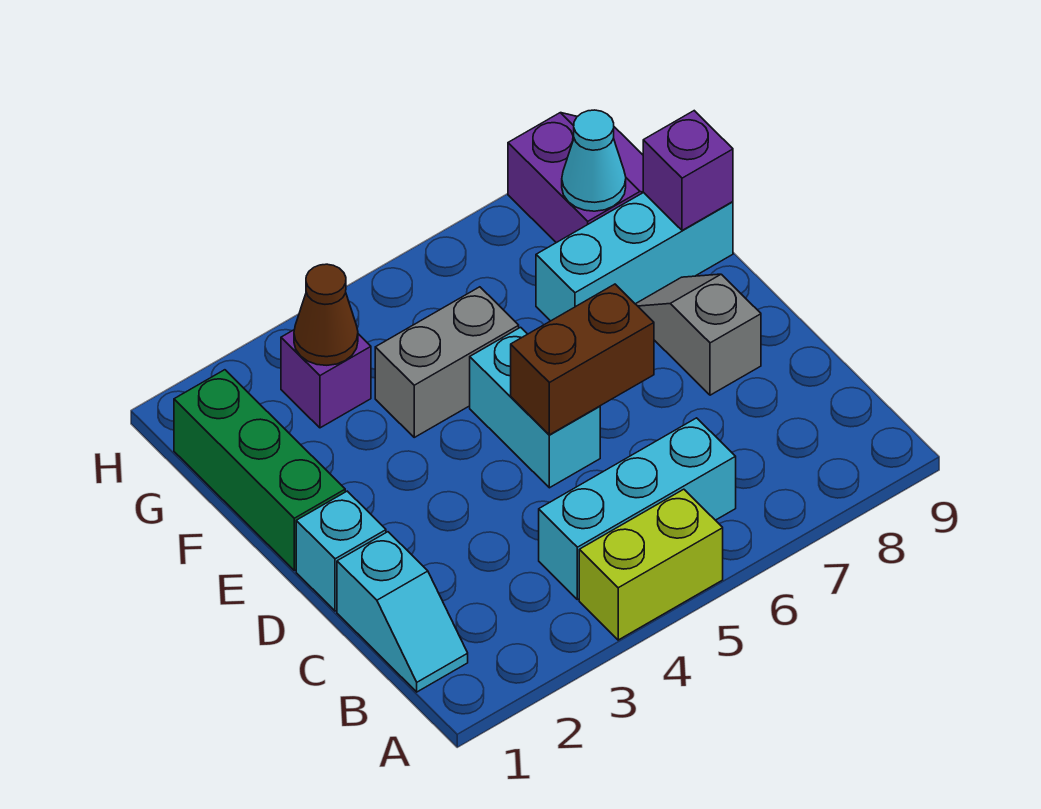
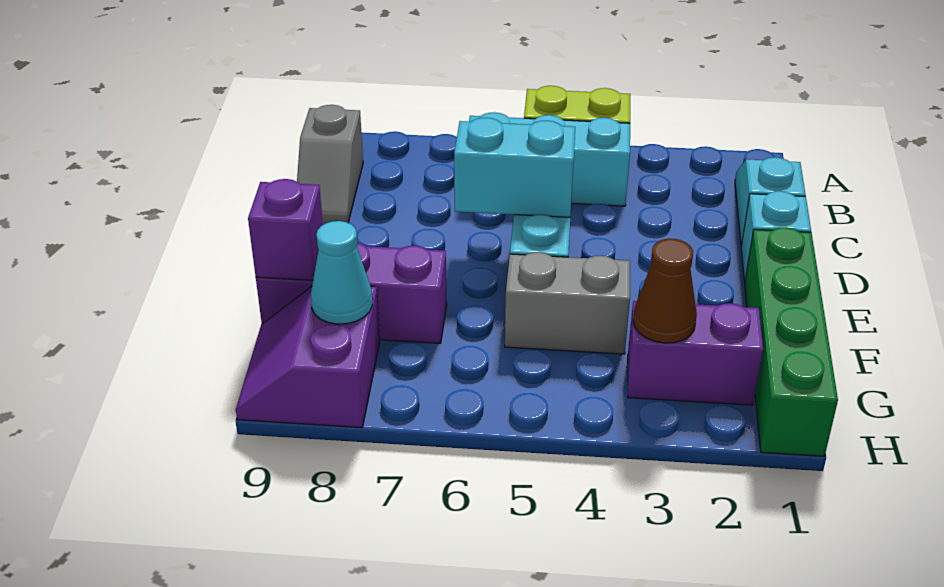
brown 1x2 brick [511,284,654,435] -> cyan 1x2 brick [454,118,575,217]
grey 1x2 slope [636,274,761,395] -> grey 1x2 slope moved to [297,105,363,224]
green 1x3 brick [174,370,345,571] -> green 1x4 brick [745,227,838,456]
cyan 1x3 brick [536,193,733,321] -> purple 1x3 brick [256,243,447,343]
purple 1x1 brick [281,330,371,428] -> purple 1x2 brick [628,301,763,405]

